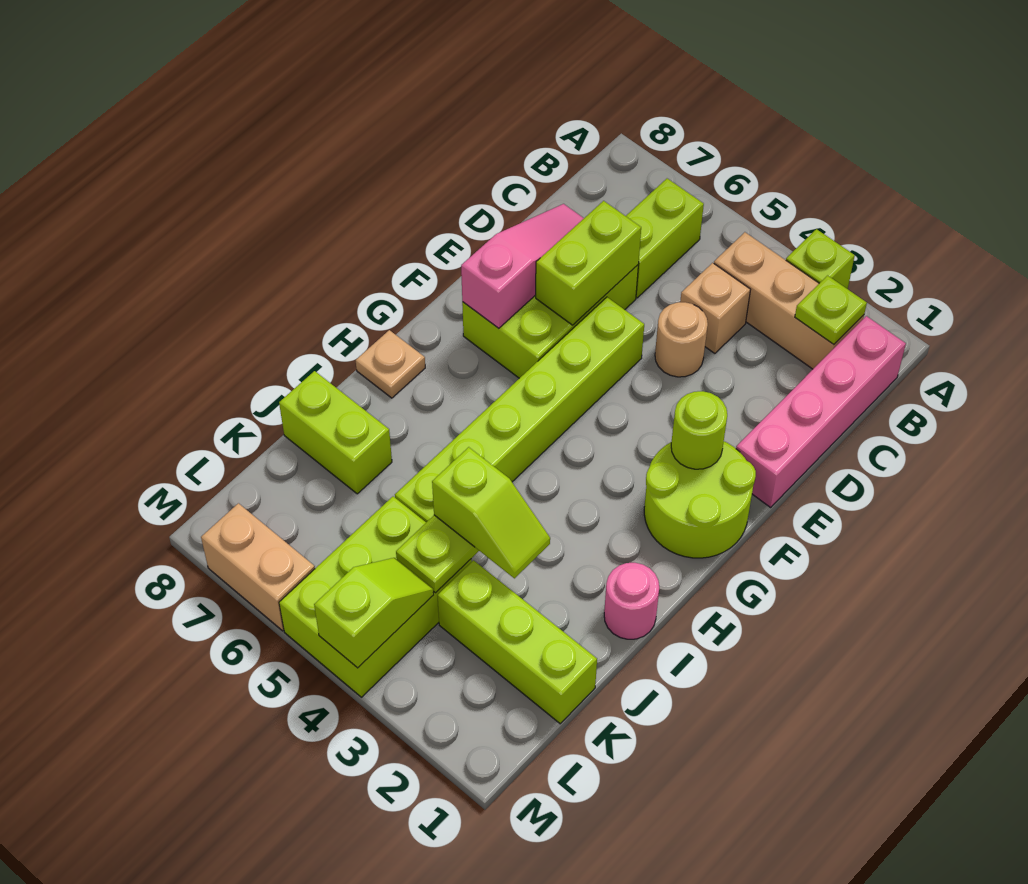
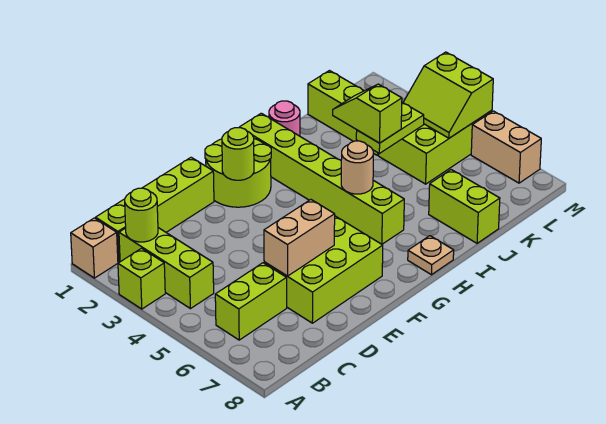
pink 1x4 brick [736,316,906,507] -> lime 1x4 brick [96,157,214,262]
tan 1x3 brick [714,232,864,369] -> lime 1x3 brick [119,228,214,309]
lime 1x1 plate [795,276,867,344] -> lime 1x1 round brick [125,188,158,242]
tan 1x1 brick [680,263,750,354] -> tan 1x1 brick moved to [71,218,118,278]
tan 1x1 round brick [655,302,708,377] -> tan 1x1 round brick moved to [341,141,374,194]
lime 1x2 brick [536,201,641,325] -> tan 1x2 brick [264,200,335,276]
pink 1x3 slope [461,204,584,328] -> none
lime 1x6 brick [395,297,644,522] -> lime 1x6 brick turned to [240,113,404,244]
lime 1x2 slope [314,558,434,668] -> lime 2x2 slope [403,52,493,138]

